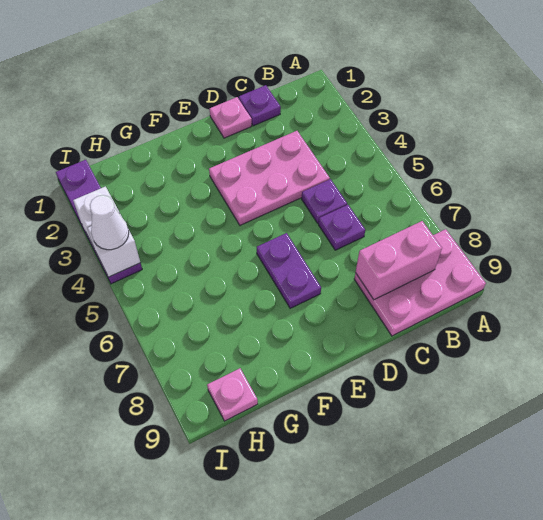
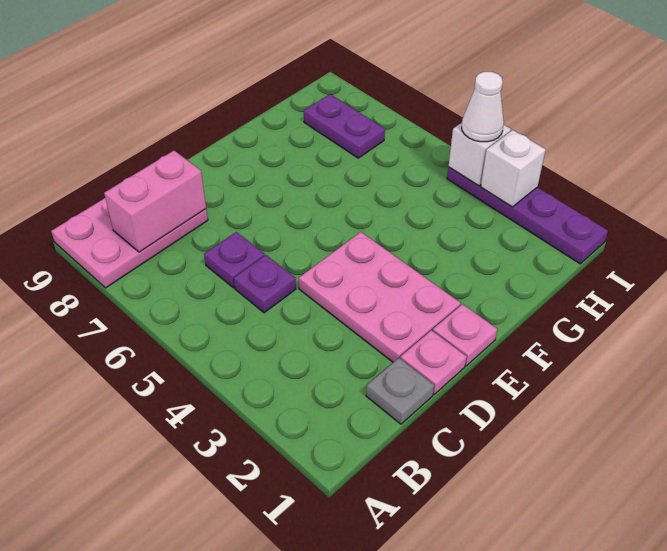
purple 1x1 plate [239,85,281,126] -> grey 1x1 plate [366,358,434,424]
pink 2x3 plate [209,131,330,225] -> pink 2x3 plate turned to [299,232,461,362]
purple 1x2 plate [257,233,321,308] -> purple 1x2 plate moved to [304,94,385,158]
pink 1x1 plate [207,368,258,421] -> pink 1x1 plate moved to [433,304,497,366]

